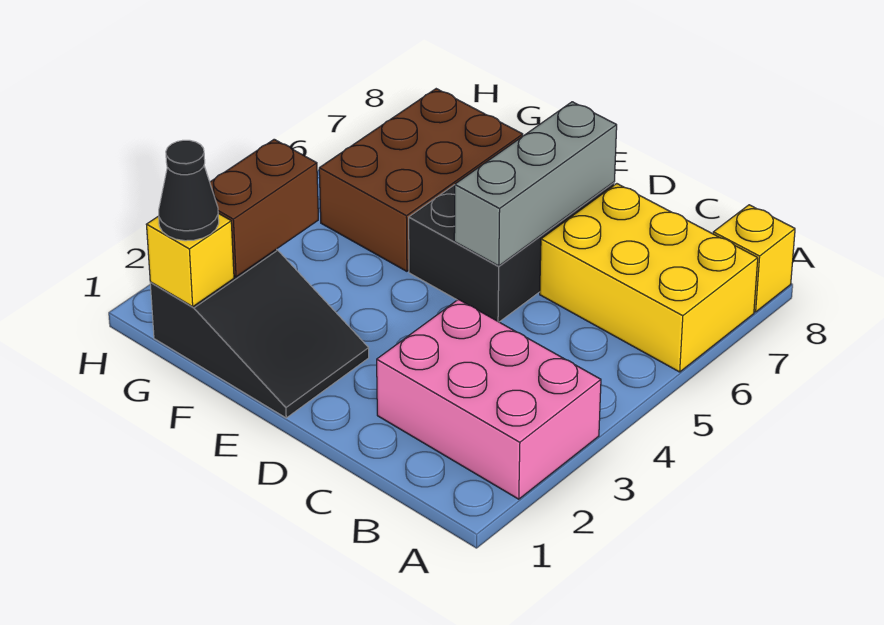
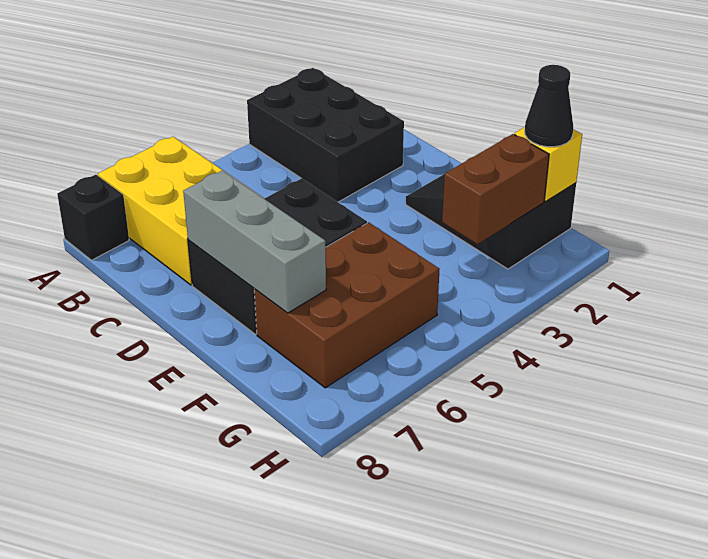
pink 2x3 brick [377,299,601,499] -> black 2x3 brick [247,68,404,202]
yellow 1x1 brick [713,205,795,312] -> black 1x1 brick [57,175,129,260]
grey 1x3 brick [454,102,617,266] -> grey 1x3 brick turned to [183,170,326,313]

